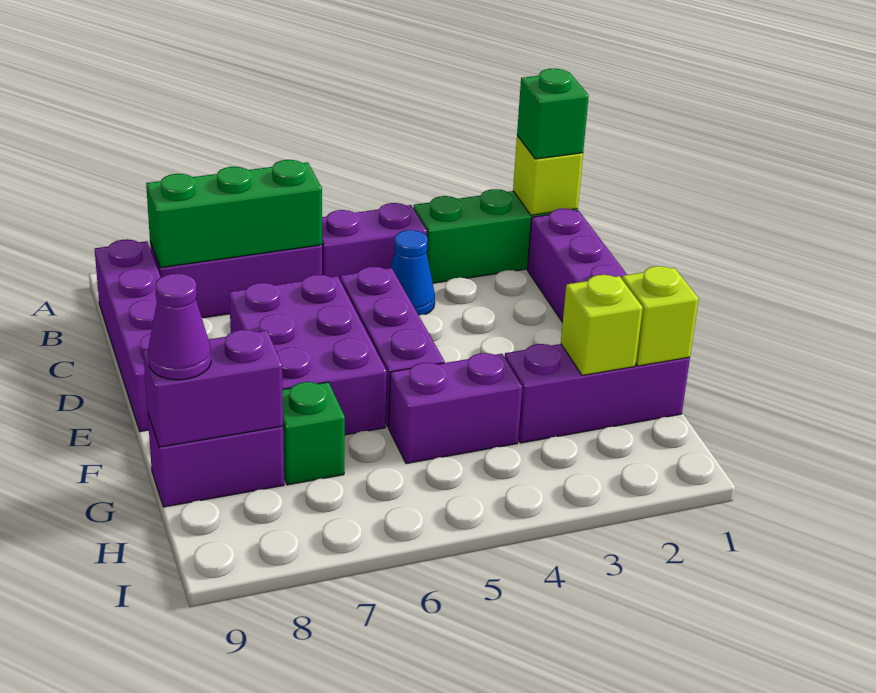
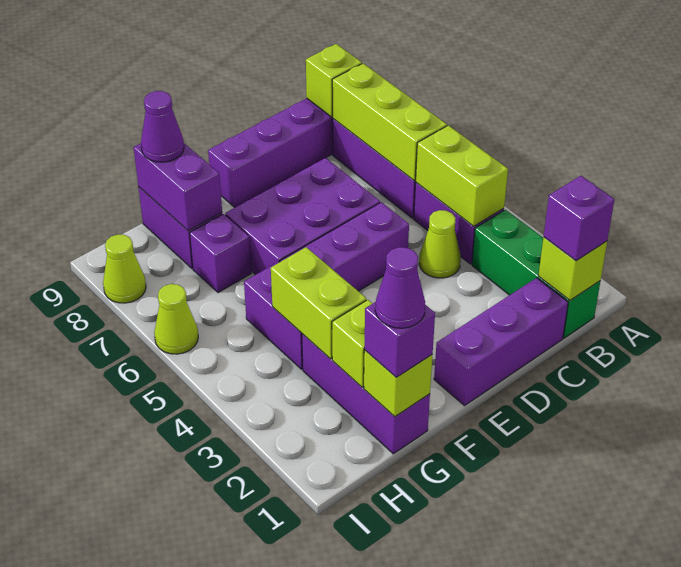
green 1x1 brick [517,69,589,159] -> purple 1x1 brick [544,176,614,261]
none -> lime 1x2 brick [416,125,508,226]
green 1x3 brick [146,160,322,268] -> lime 1x3 brick [332,64,447,181]
none -> lime 1x1 brick [306,44,362,117]
blue 1x1 cone [391,230,435,315] -> lime 1x1 cone [419,210,461,278]
none -> purple 1x1 brick [364,302,435,377]
none -> purple 1x1 cone [375,247,425,328]
none -> lime 1x2 brick [271,247,366,359]
green 1x1 brick [283,382,345,485] -> purple 1x1 brick [190,214,251,293]
none -> lime 1x1 cone [154,284,198,354]
none -> lime 1x1 cone [103,235,146,303]

